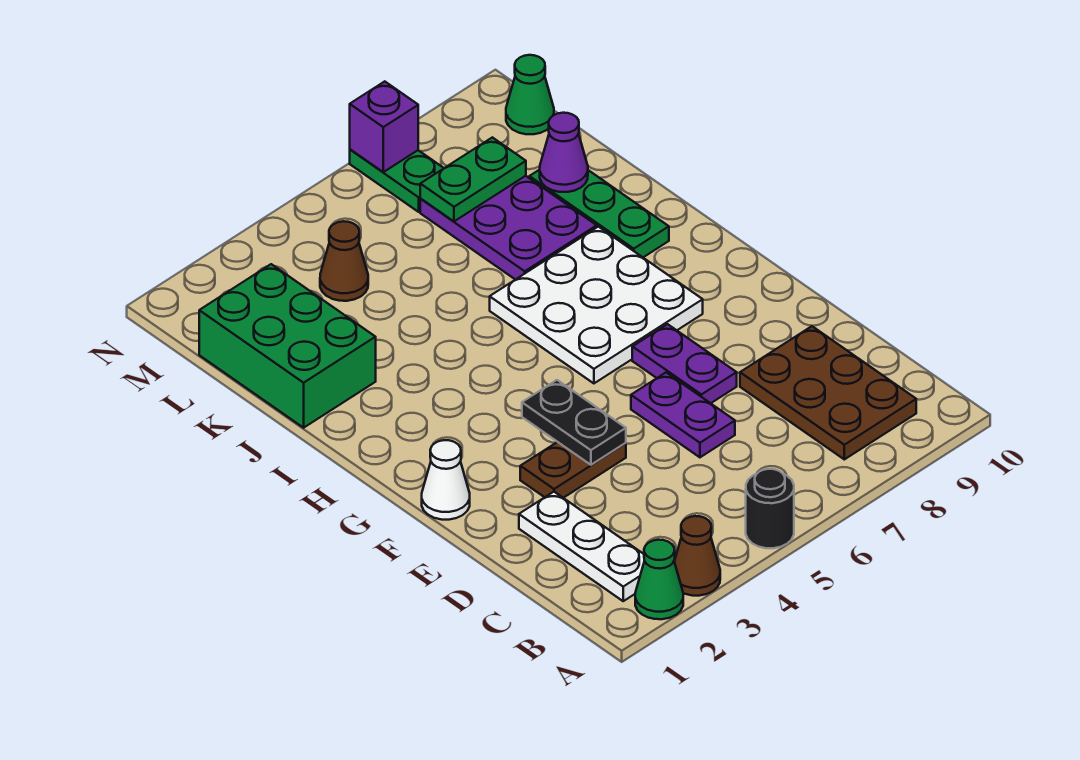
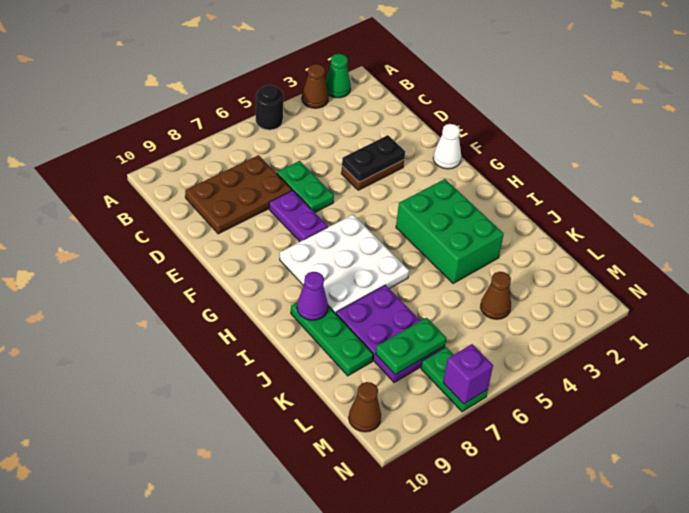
white 1x3 plate [519,492,644,601] -> none
brown 2x3 plate [740,326,916,459] -> brown 2x3 plate turned to [185,155,292,234]
purple 1x2 plate [631,373,735,457] -> green 1x2 plate [277,161,334,212]
black 1x2 plate [522,380,626,465] -> black 1x2 plate turned to [342,135,405,182]
green 2x3 brick [199,264,376,428] -> green 2x3 brick moved to [396,179,504,284]
purple 1x1 cone [540,113,588,192] -> purple 1x1 cone moved to [297,272,328,320]
green 1x1 cone [506,55,554,134] -> brown 1x1 cone [349,382,381,432]

